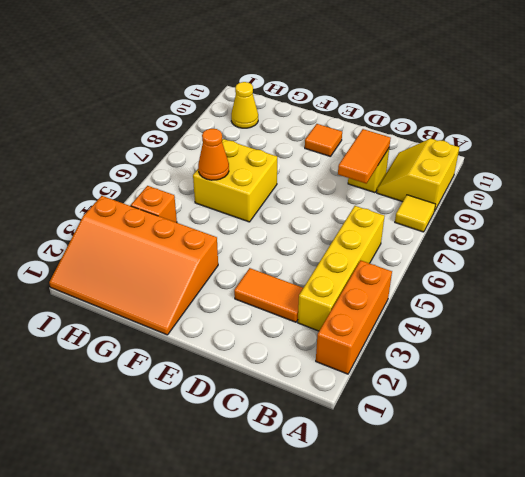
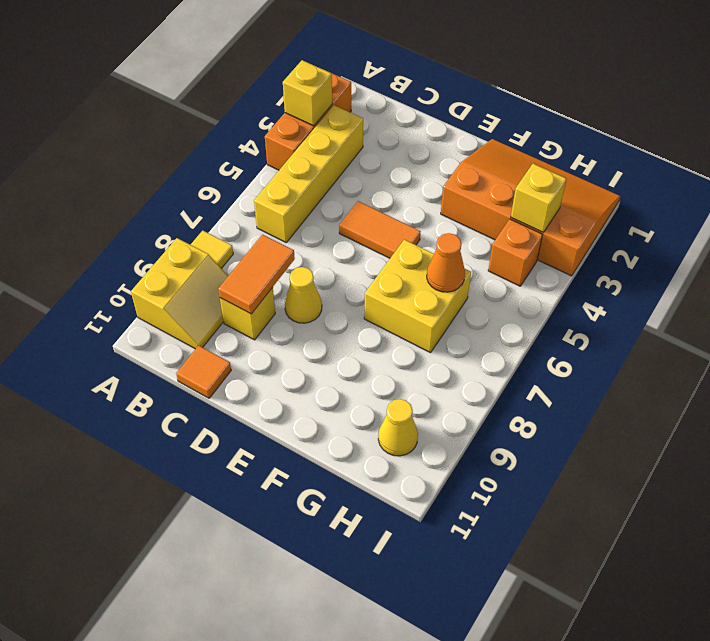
none -> yellow 1x1 brick [283,60,332,126]
orange 1x2 tile [234,268,303,322] -> orange 1x2 tile moved to [339,201,421,258]
none -> yellow 1x1 cone [285,267,322,323]
orange 1x1 tile [305,124,342,157] -> orange 1x1 tile moved to [176,345,231,398]
none -> yellow 1x1 brick [511,164,566,232]

